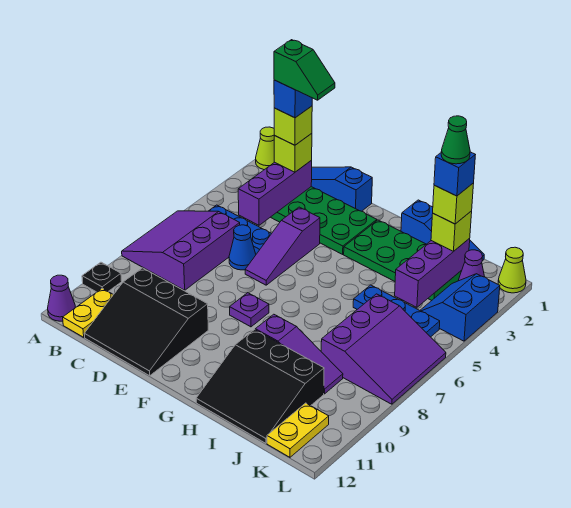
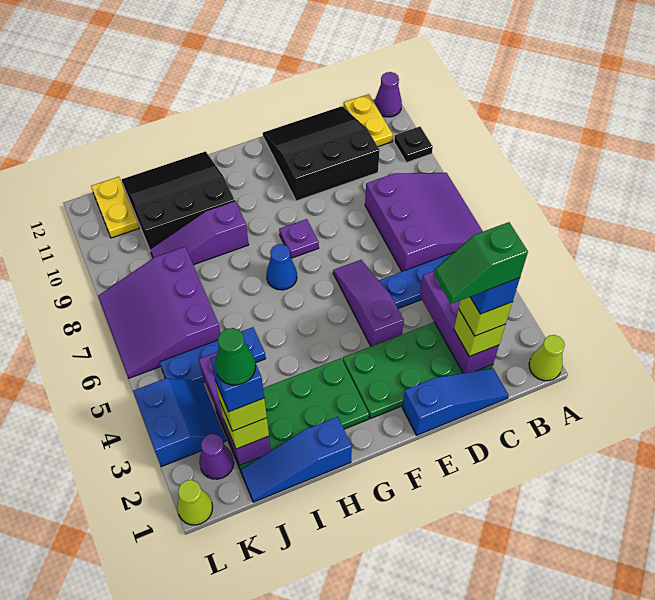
blue 1x1 cone [229,225,256,270] -> blue 1x1 cone moved to [266,244,297,290]

